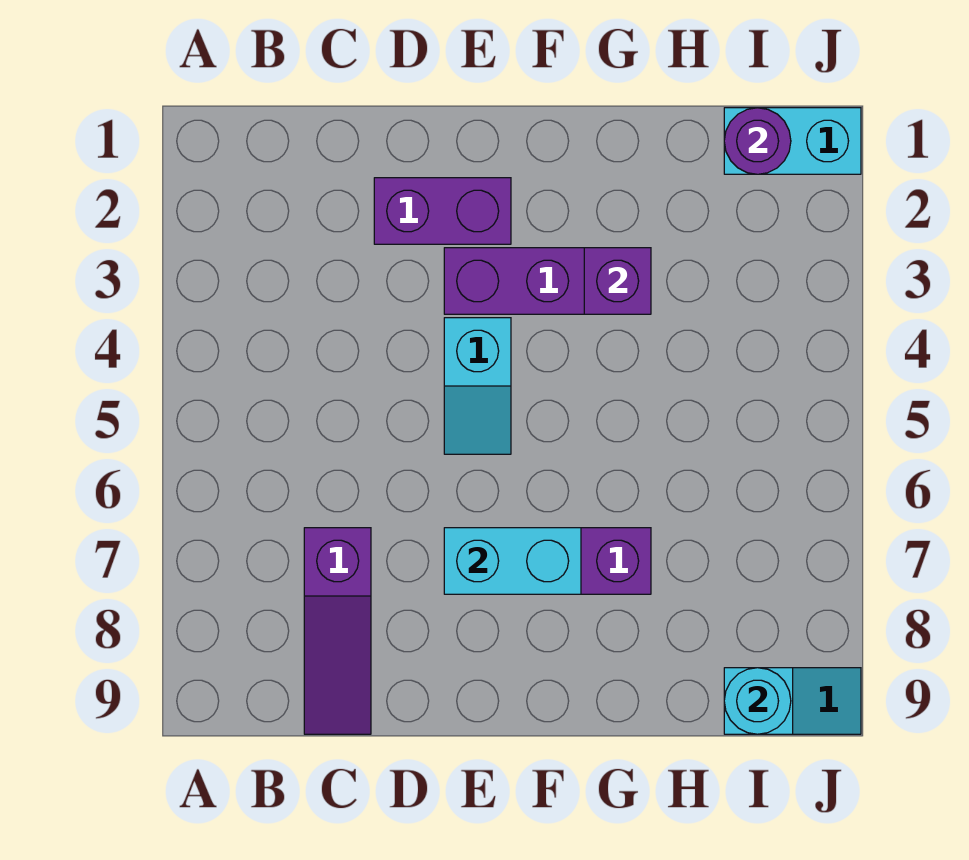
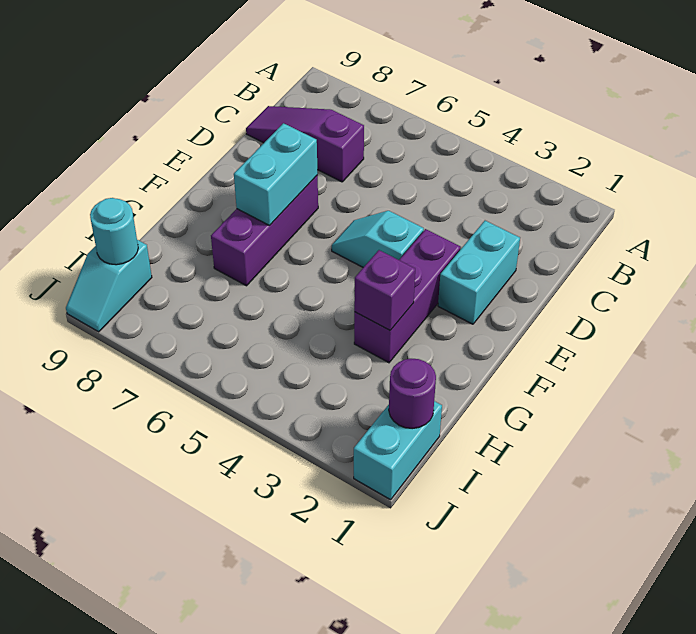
purple 1x2 brick [374,178,511,244] -> cyan 1x2 brick [438,221,520,324]

